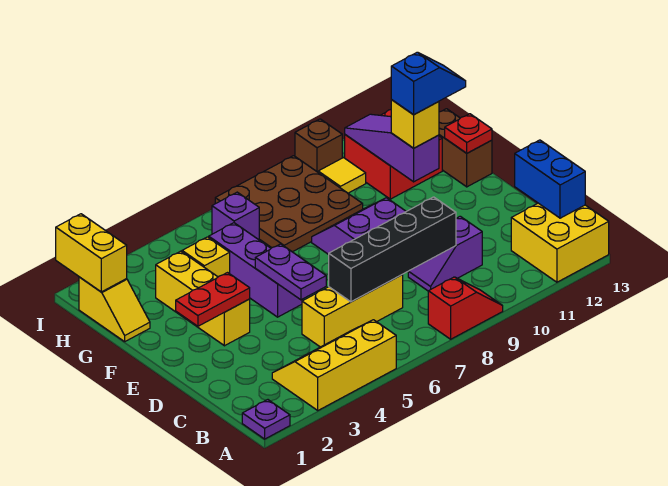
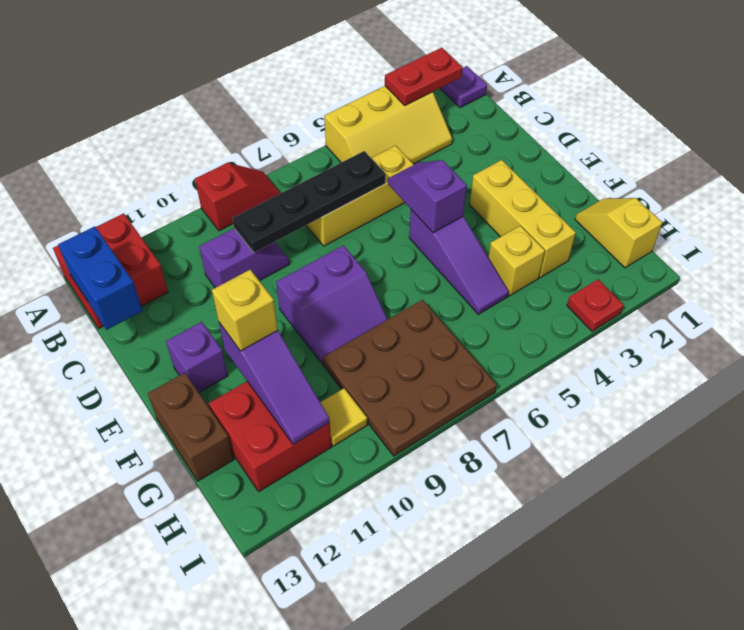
red 1x2 slope [428,277,503,339] -> red 1x2 slope turned to [195,163,280,231]
yellow 2x2 brick [511,203,609,282] -> red 2x2 brick [53,213,168,329]
black 1x4 brick [329,197,456,302] -> black 1x4 plate [232,151,385,252]
purple 1x2 plate [255,244,326,300] -> purple 1x2 slope [388,160,467,233]
red 1x2 plate [176,273,250,326] -> red 1x2 plate moved to [385,48,463,105]
purple 1x3 brick [209,223,303,317] -> purple 1x3 slope [409,210,509,314]
blue 1x2 slope [391,52,466,115] -> none
red 1x1 plate [445,114,492,153] -> red 1x1 plate moved to [567,279,624,331]
yellow 1x2 brick [56,214,127,292] -> none
purple 1x1 brick [212,192,259,240] -> purple 1x1 brick moved to [166,322,228,392]
brown 1x1 brick [295,119,342,172] -> none

